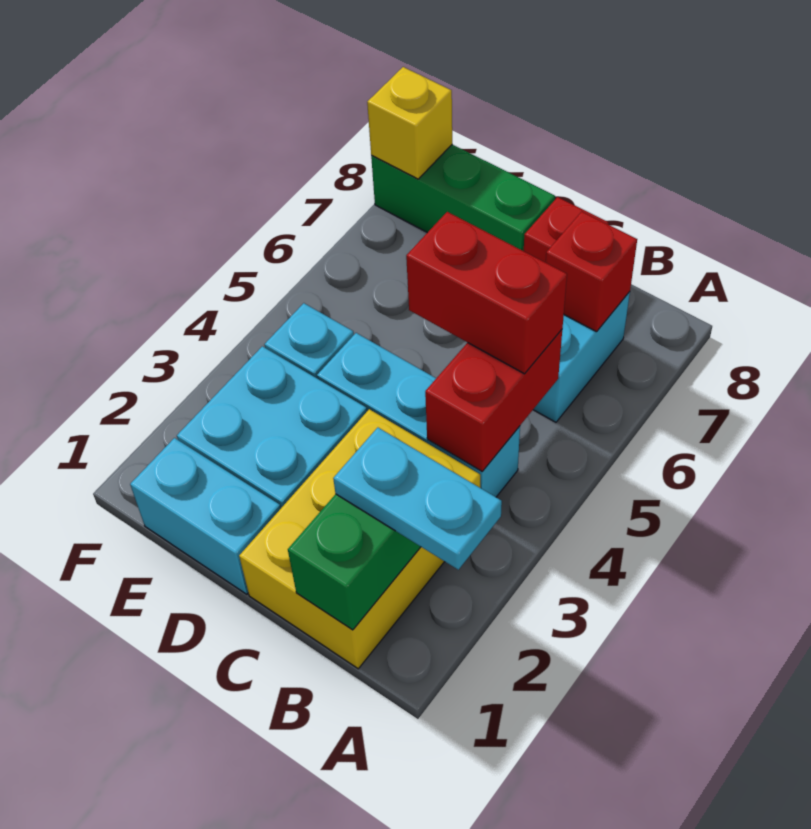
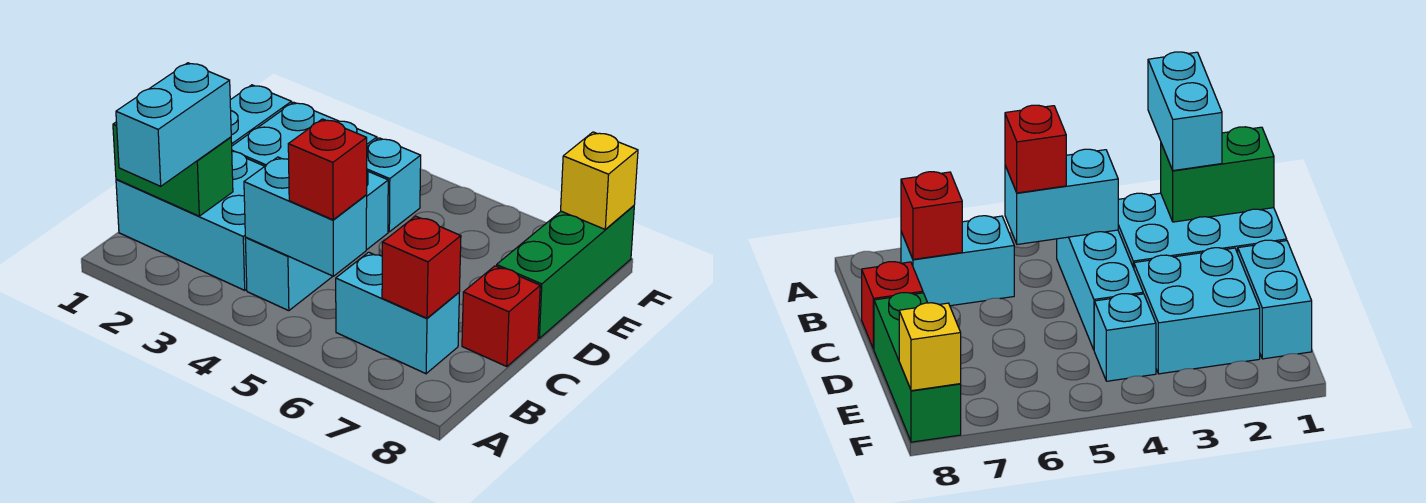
cyan 1x2 plate [333,428,502,570] -> cyan 1x2 brick [116,63,231,186]
yellow 2x3 brick [239,409,480,669] -> cyan 2x3 brick [116,152,265,290]
red 1x2 brick [425,330,562,471] -> cyan 1x2 brick [244,157,367,276]
red 1x2 brick [406,212,567,374] -> red 1x1 brick [288,119,367,220]

